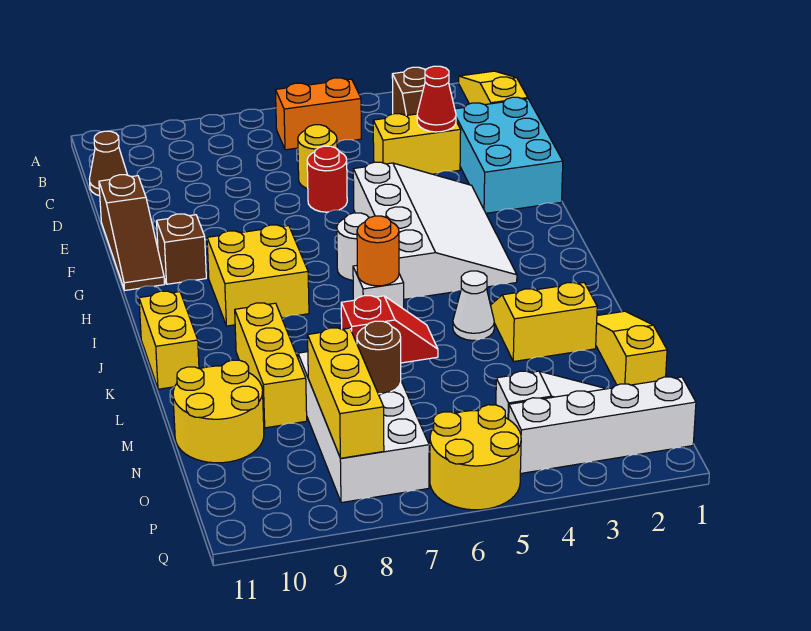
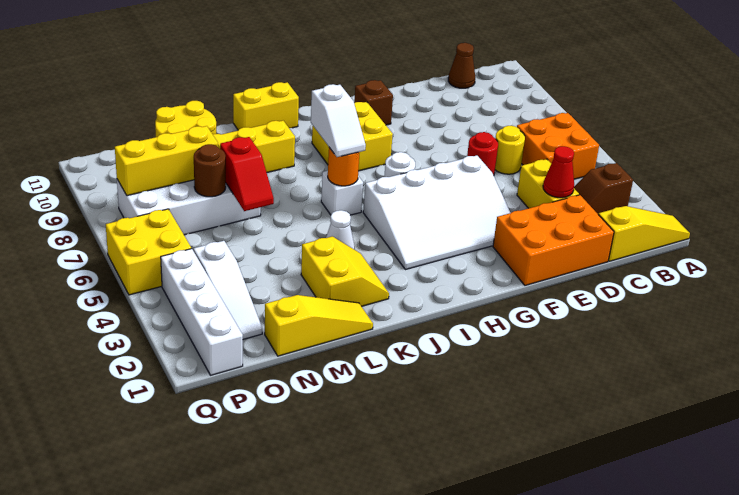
orange 1x2 brick [276,78,361,150] -> orange 2x2 brick [517,113,599,179]
cyan 2x3 brick [455,97,563,213] -> orange 2x3 brick [493,195,614,285]
brown 1x3 slope [99,175,165,290] -> none
none -> white 1x2 slope [311,84,366,157]
yellow 2x2 round brick [430,405,521,510] -> yellow 2x2 brick [106,209,191,295]

